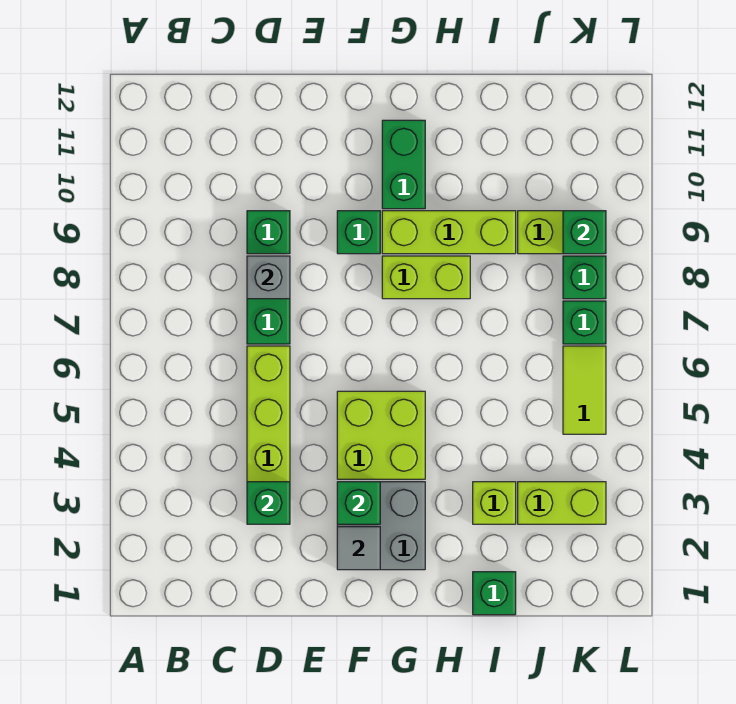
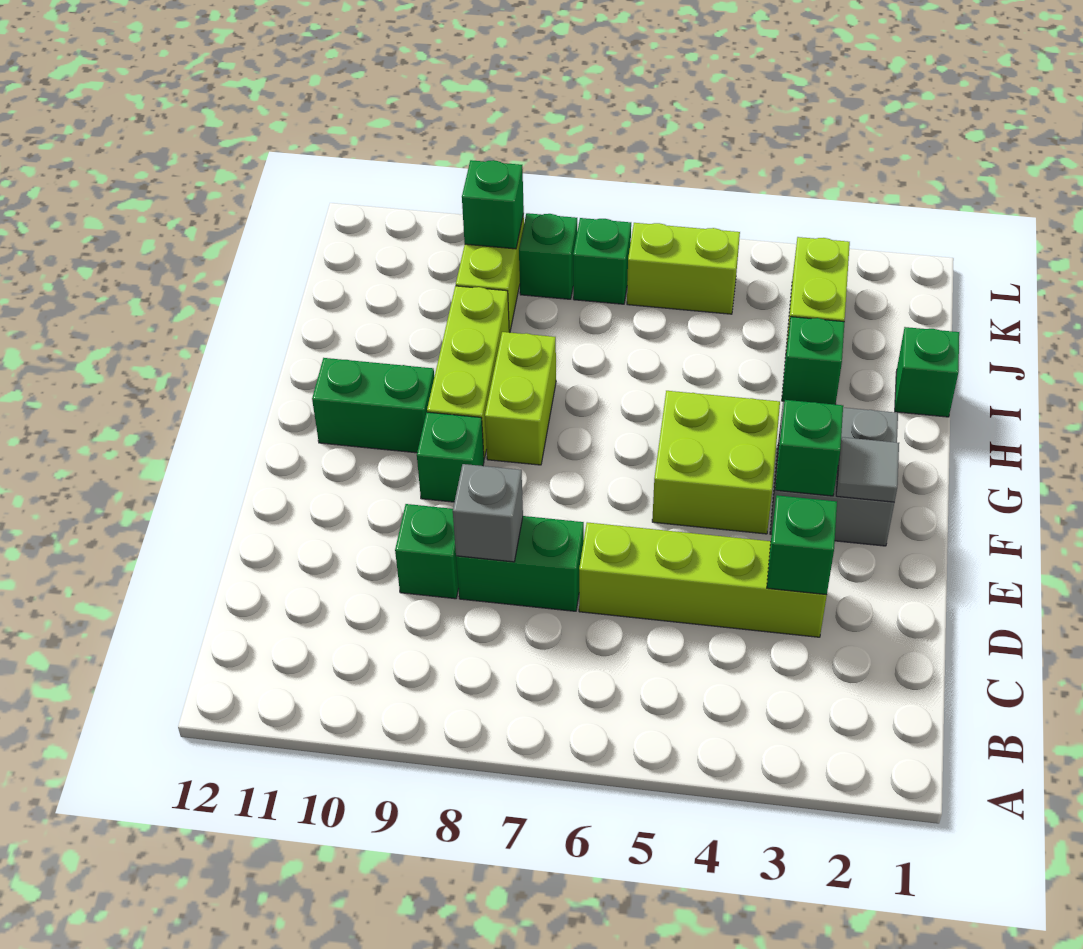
lime 1x1 brick [473,482,516,524] -> green 1x1 brick [782,317,845,405]
lime 1x2 tile [563,346,606,434] -> lime 1x2 brick [627,223,740,314]

